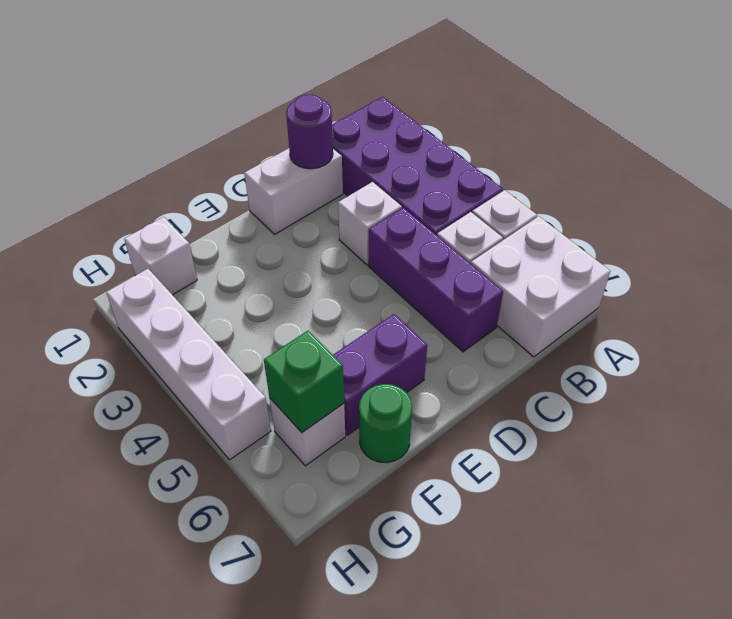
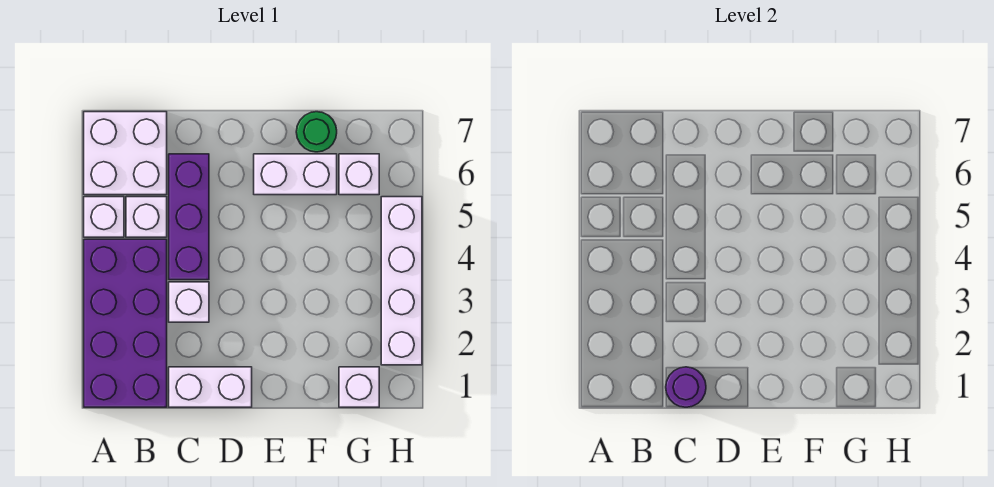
purple 1x2 brick [333,314,427,435] -> white 1x2 brick [254,154,337,195]
green 1x1 brick [264,331,344,433] -> none

